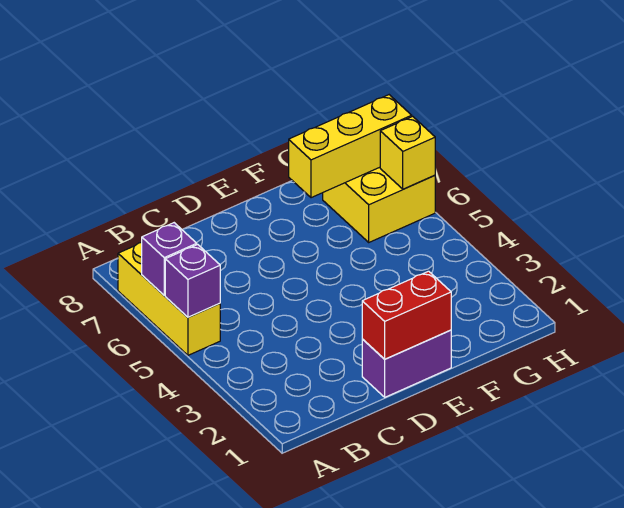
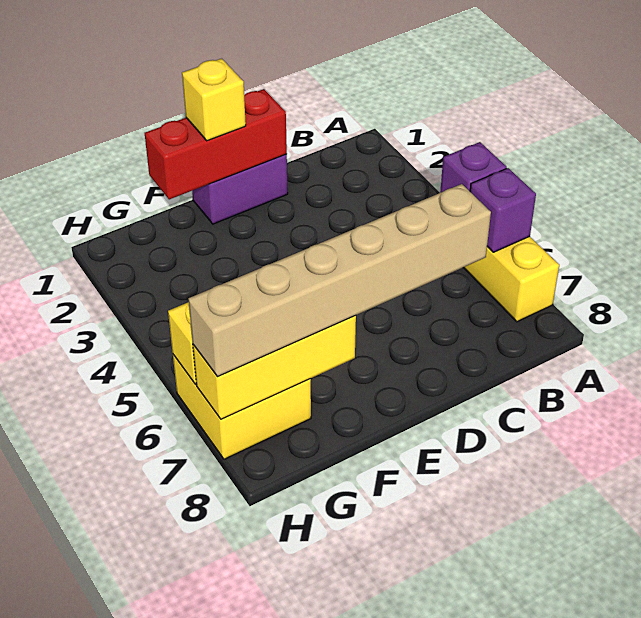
none -> tan 1x6 brick [188,184,491,377]
red 1x2 brick [362,271,451,359] -> red 1x3 brick [145,89,287,199]
none -> yellow 1x1 brick [182,59,246,141]

